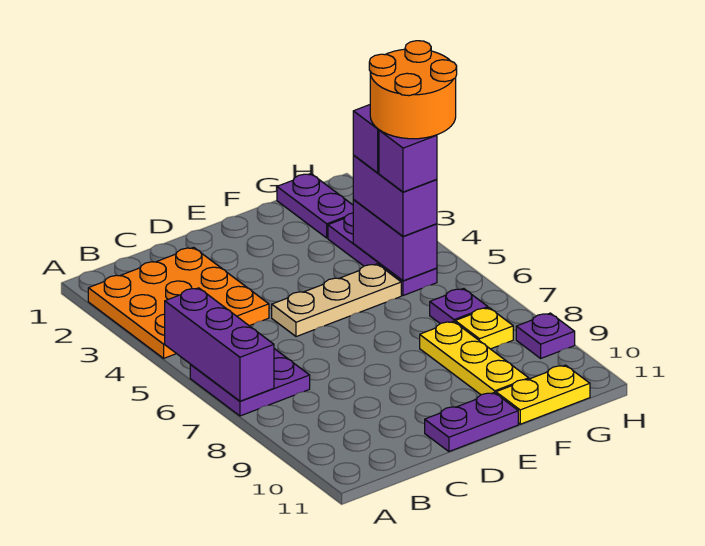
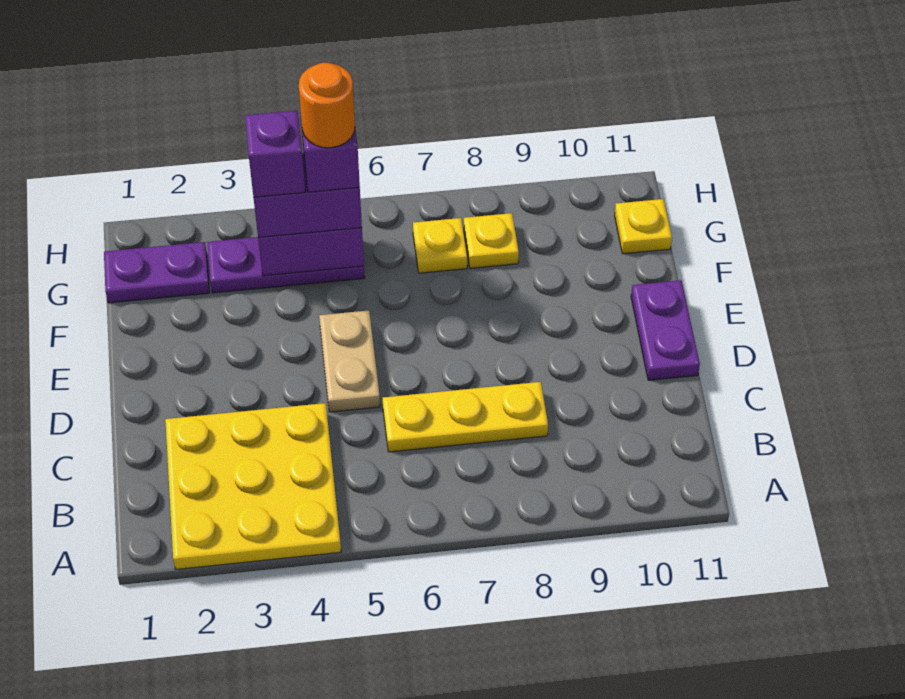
orange 3x3 plate [88,247,269,358] -> yellow 3x3 plate [165,403,341,569]
purple 1x3 brick [165,288,274,401] -> none
purple 2x2 plate [190,349,310,416] -> none
tan 1x3 plate [272,264,401,337] -> tan 1x2 plate [319,310,380,412]
yellow 1x3 plate [420,321,529,395] -> yellow 1x3 plate moved to [383,382,548,452]
yellow 1x2 plate [496,365,590,424] -> yellow 1x1 plate [615,199,672,254]
orange 2x2 round brick [369,41,457,139] -> orange 1x1 round brick [299,63,355,148]
purple 1x1 plate [430,289,488,324] -> yellow 1x1 plate [413,218,467,273]
purple 1x1 plate [516,313,575,358] -> none

